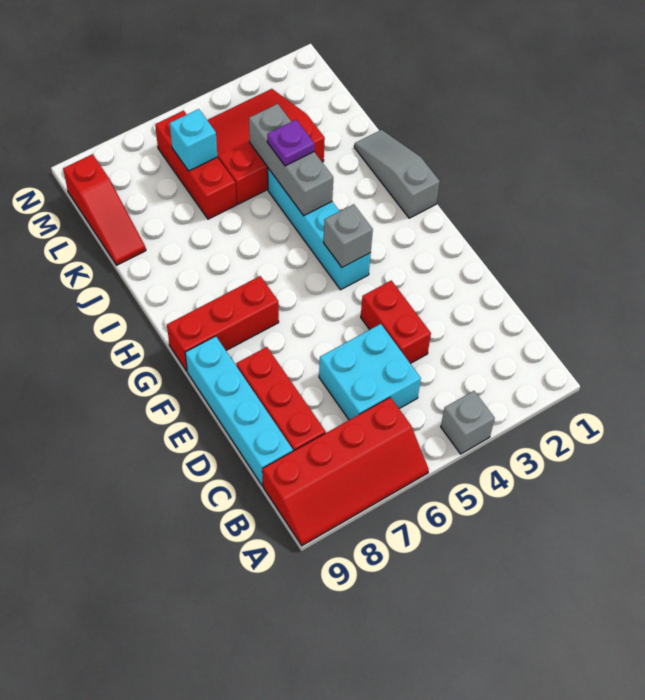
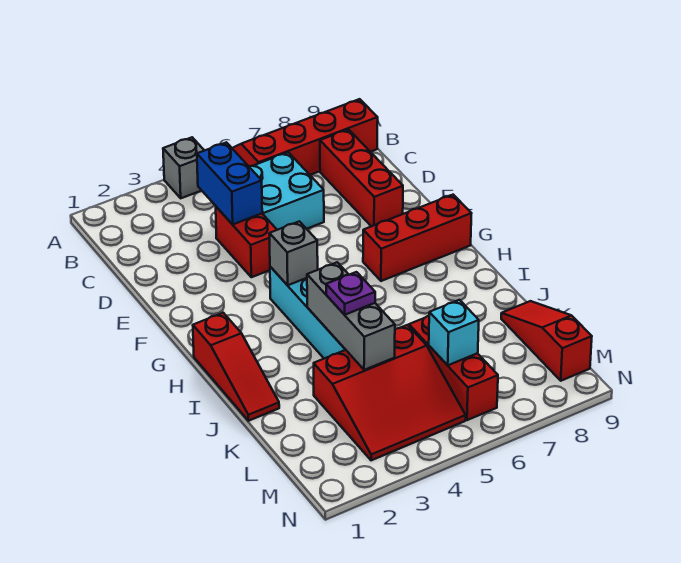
none -> blue 1x2 brick [197,142,262,224]
cyan 1x4 brick [185,336,293,485] -> none
grey 1x3 slope [354,130,440,218] -> red 1x3 slope [193,313,279,421]

